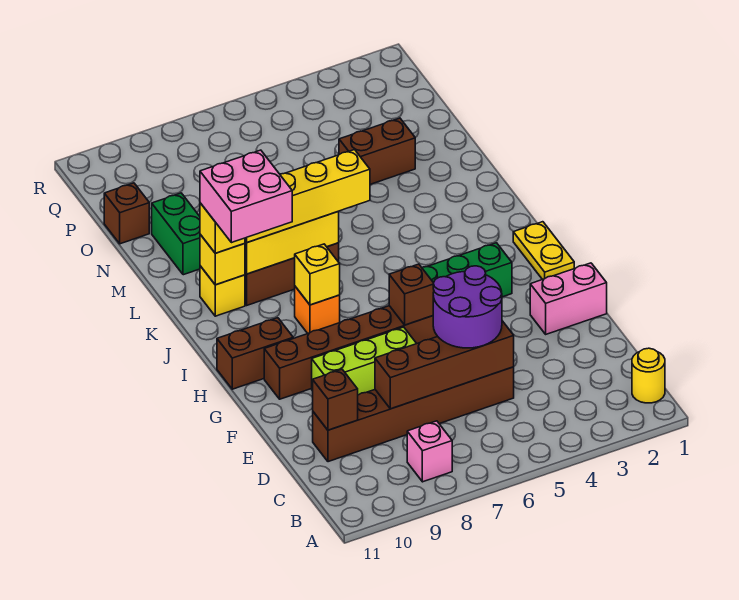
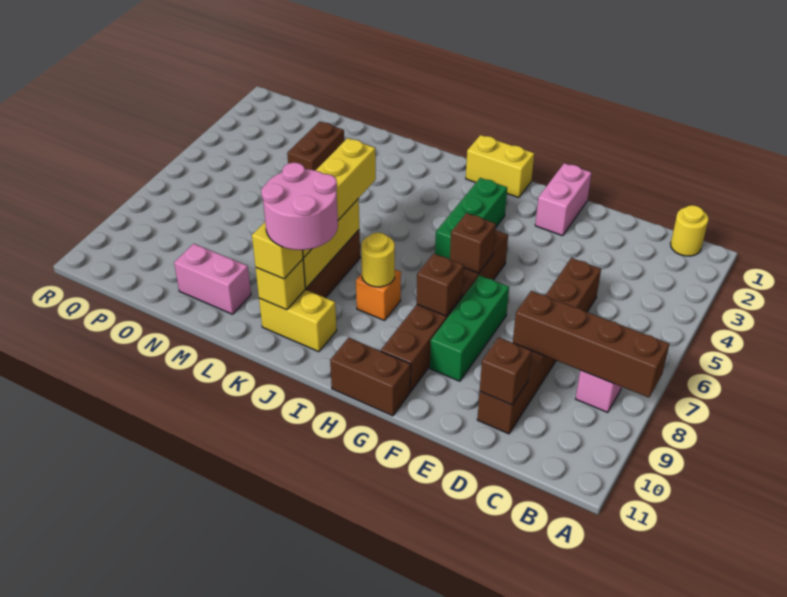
brown 1x4 brick [375,321,514,409] -> brown 1x4 brick turned to [513,291,669,397]
purple 2x2 round brick [433,266,502,348] -> none
lime 1x3 brick [312,327,417,395] -> green 1x3 brick [430,275,509,381]
yellow 1x2 plate [513,222,574,280] -> yellow 1x2 brick [466,135,534,198]
brown 1x2 brick [217,318,293,389] -> brown 1x2 brick turned to [330,338,411,416]
yellow 1x1 brick [295,244,340,305] -> yellow 1x1 round brick [361,232,395,287]
pink 2x2 brick [200,150,292,243] -> pink 2x2 round brick [261,162,338,250]
yellow 1x1 brick [200,266,245,316] -> yellow 1x2 brick [259,290,337,352]
green 1x2 brick [152,193,200,275] -> pink 1x2 brick [174,244,251,314]
brown 1x1 brick [104,183,149,244] -> brown 1x1 brick moved to [417,254,464,316]

